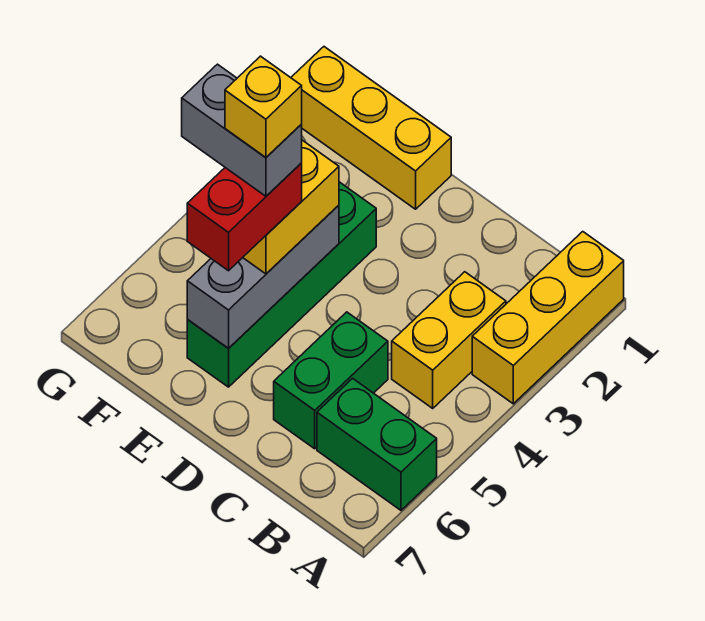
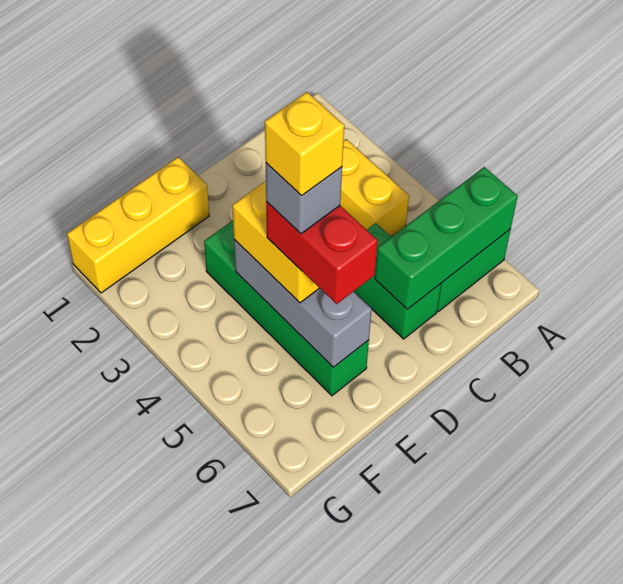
yellow 1x3 brick [472,232,624,404] -> none
none -> green 1x3 brick [375,167,518,309]
grey 1x2 brick [182,64,302,196] -> grey 1x1 brick [266,163,342,234]

